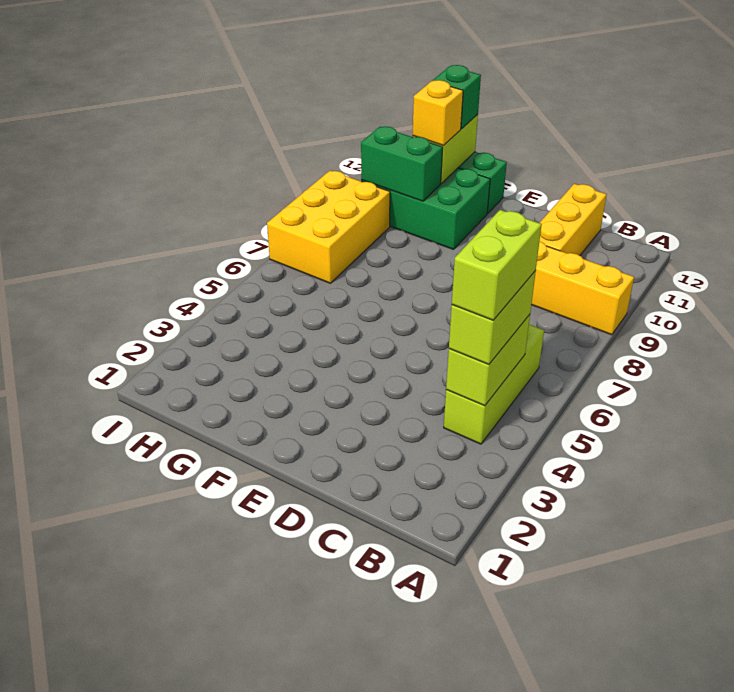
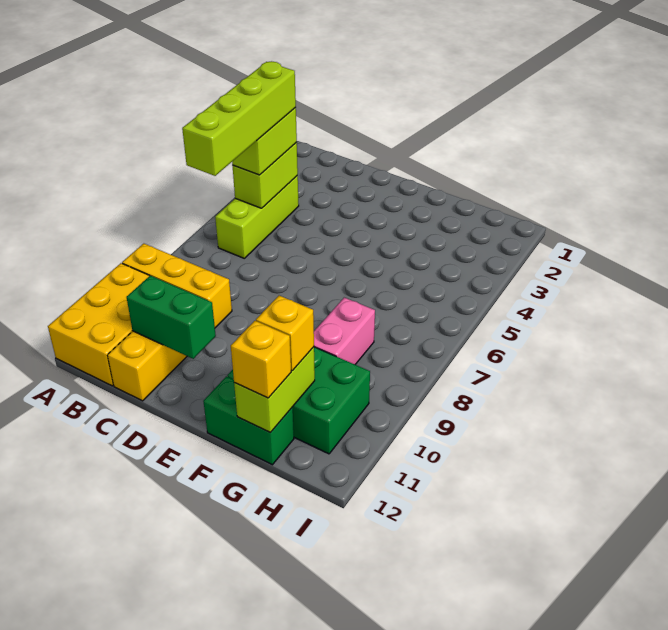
lime 1x2 brick [452,210,542,320] -> lime 1x4 brick [182,61,296,176]
none -> pink 1x2 brick [314,298,375,364]
green 1x2 brick [361,127,443,201] -> green 1x2 brick moved to [127,276,216,359]
green 1x1 brick [433,65,481,129] -> yellow 1x1 brick [231,321,291,398]
yellow 2x3 brick [267,171,390,283] -> yellow 2x3 brick moved to [48,263,150,386]

